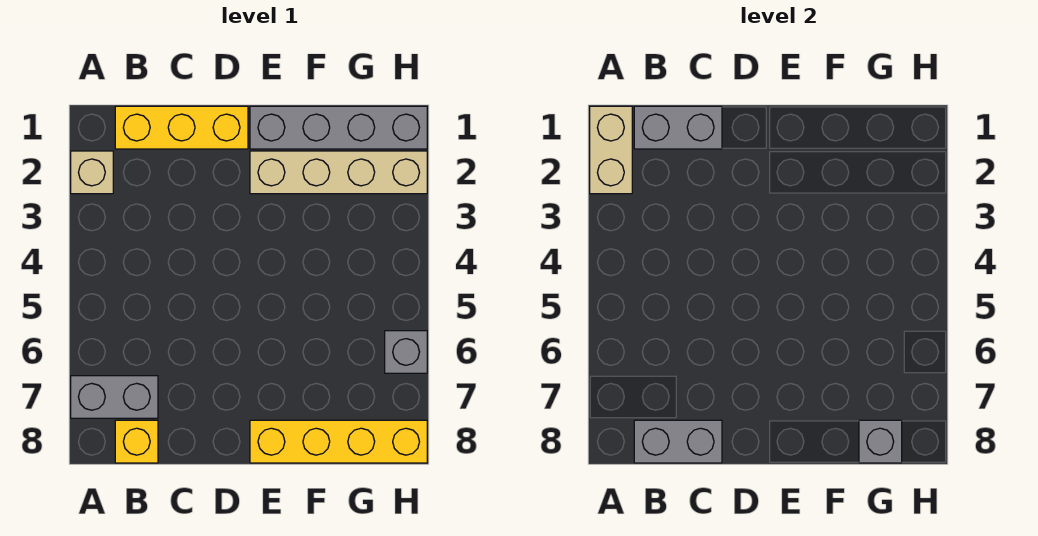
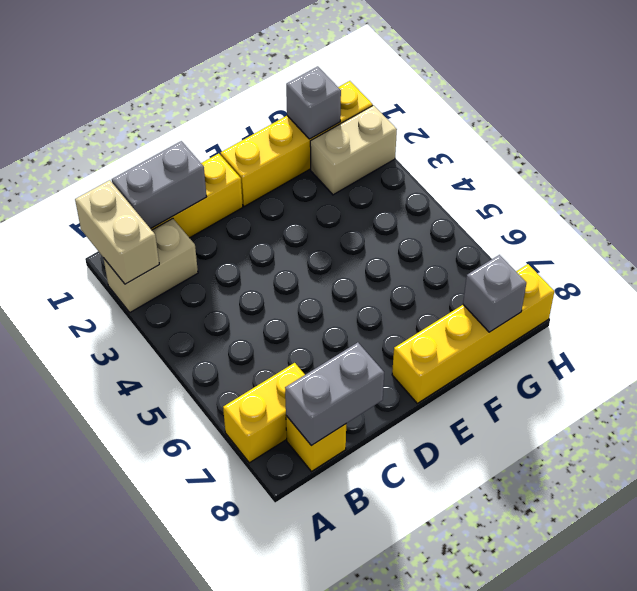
tan 1x1 brick [71,151,113,194] -> tan 1x2 brick [103,219,198,312]
grey 1x2 brick [71,376,158,418] -> yellow 1x2 brick [223,363,305,463]
grey 1x4 brick [250,106,427,149] -> yellow 1x4 brick [221,81,373,206]
tan 1x4 brick [250,151,427,194] -> tan 1x2 brick [310,105,397,195]
grey 1x1 brick [385,331,427,373] -> grey 1x1 brick moved to [286,66,341,139]

